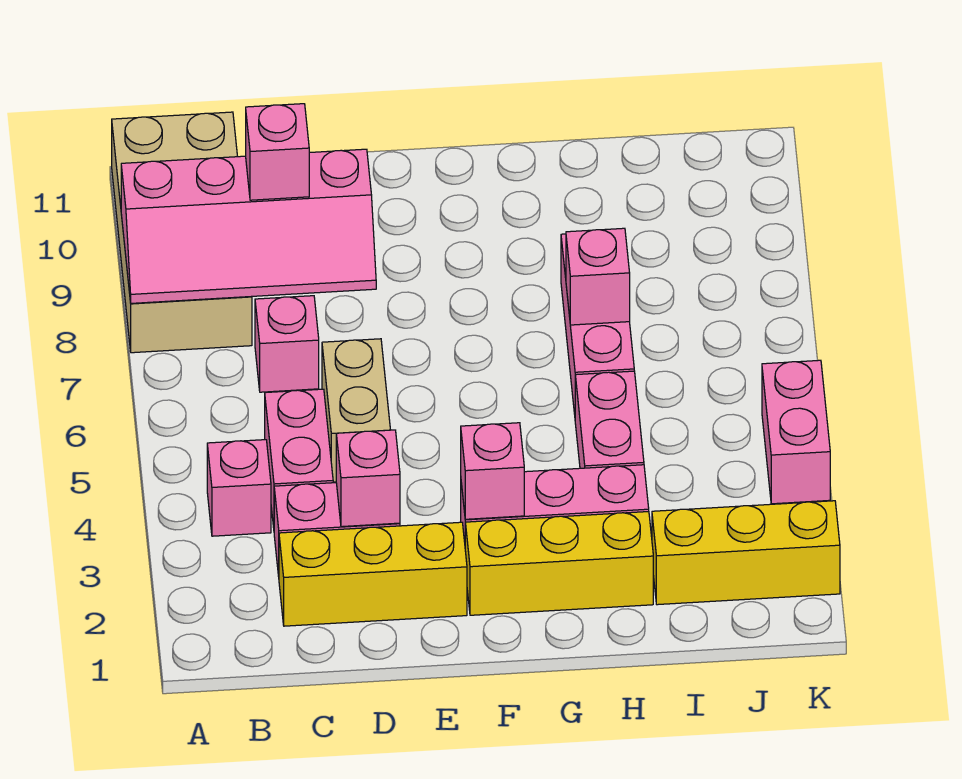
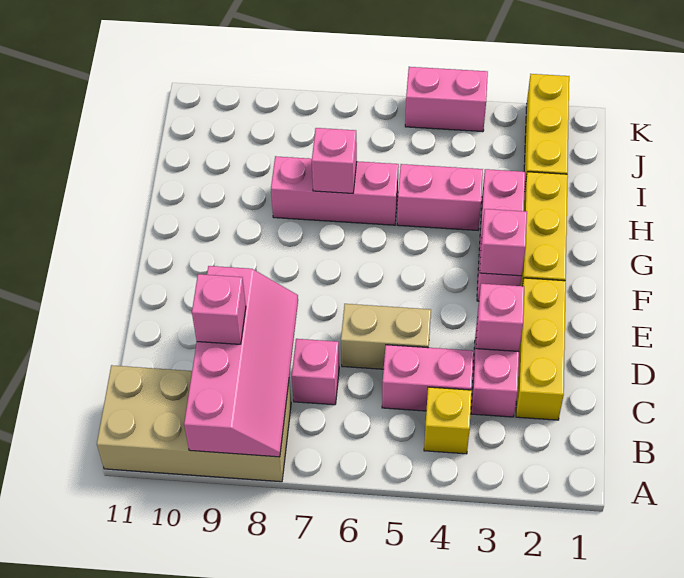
pink 1x1 brick [207,440,271,536] -> yellow 1x1 brick [424,387,472,454]

